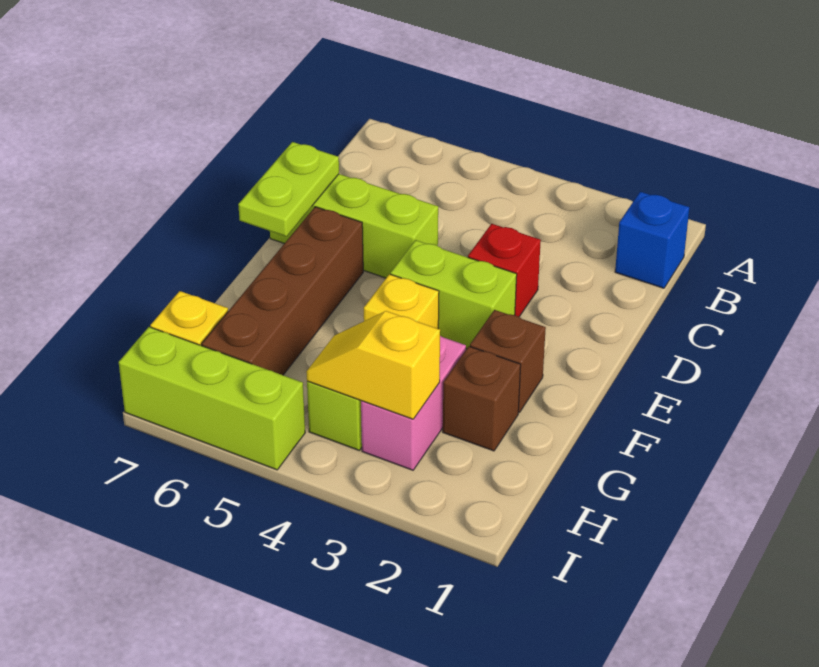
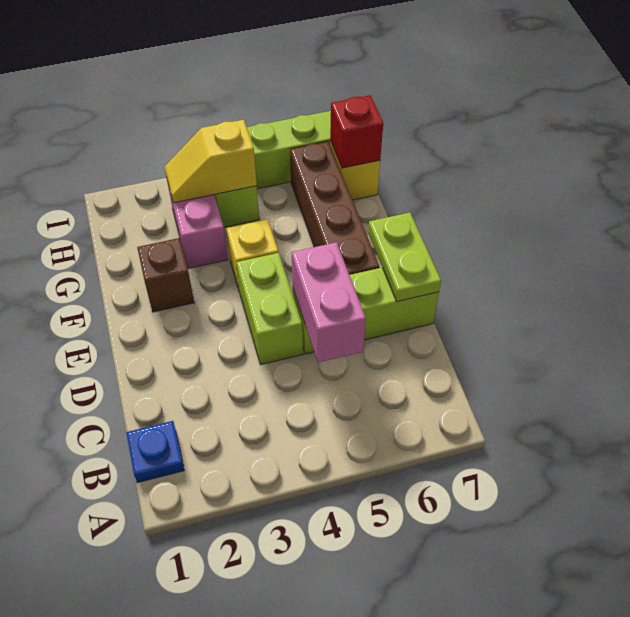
blue 1x1 brick [615,192,689,288] -> blue 1x1 plate [126,421,184,483]
none -> pink 1x2 brick [292,242,366,363]
red 1x1 brick [468,224,541,317] -> red 1x1 brick moved to [330,95,383,168]
lime 1x2 brick [391,240,517,349] -> lime 1x2 brick turned to [236,253,303,365]
brown 1x1 brick [443,346,521,451] -> none
yellow 1x2 slope [306,311,440,419] -> yellow 1x2 slope turned to [165,120,257,203]

